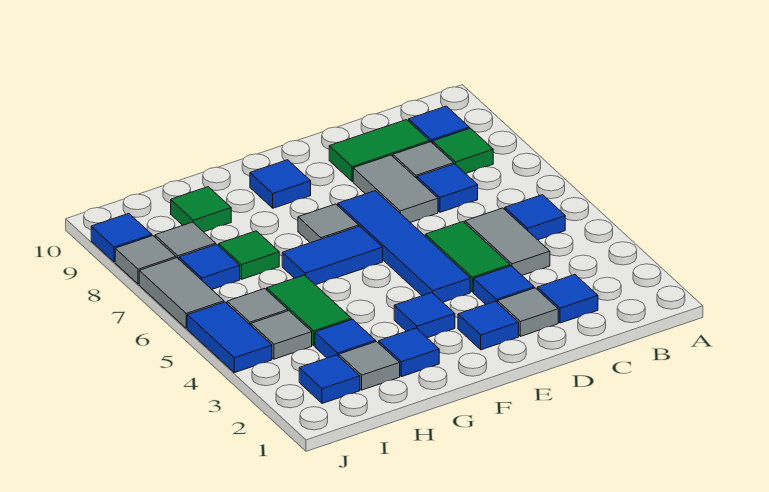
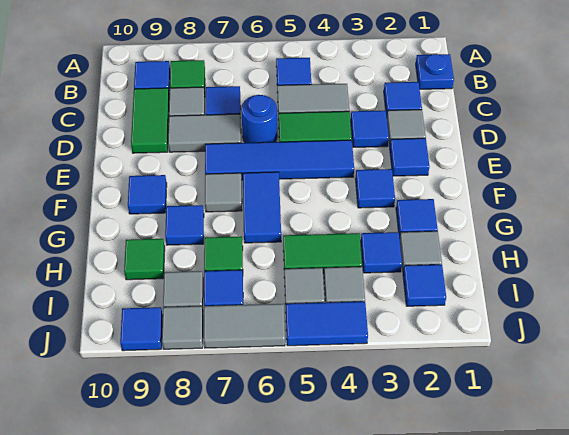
none -> blue 1x1 plate [416,54,454,89]
none -> blue 1x1 round brick [241,95,277,143]
none -> blue 1x1 tile [165,205,204,245]

